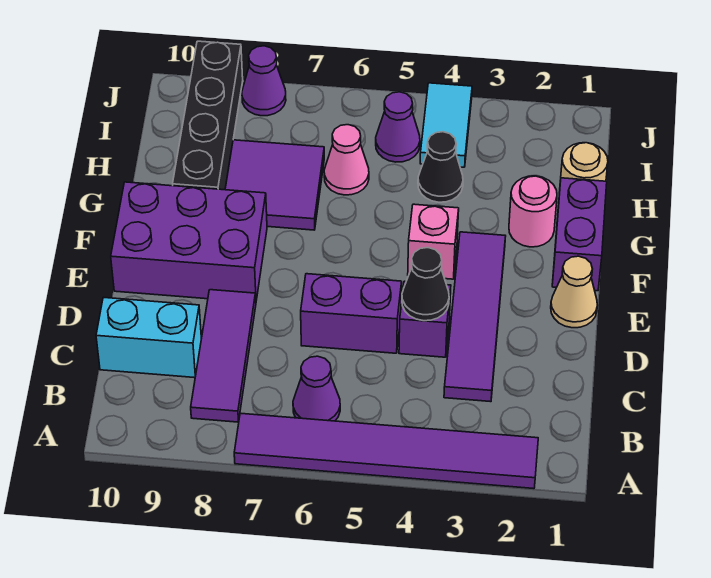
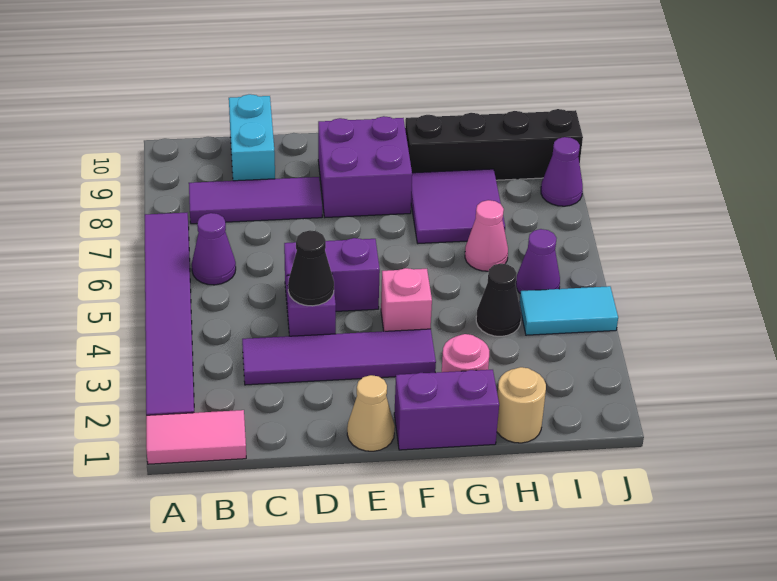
none -> pink 1x2 tile [146,410,246,464]
purple 1x2 brick [301,274,402,353] -> purple 1x2 brick turned to [284,238,380,312]
purple 2x3 brick [111,182,267,300] -> purple 2x2 brick [318,116,412,217]

